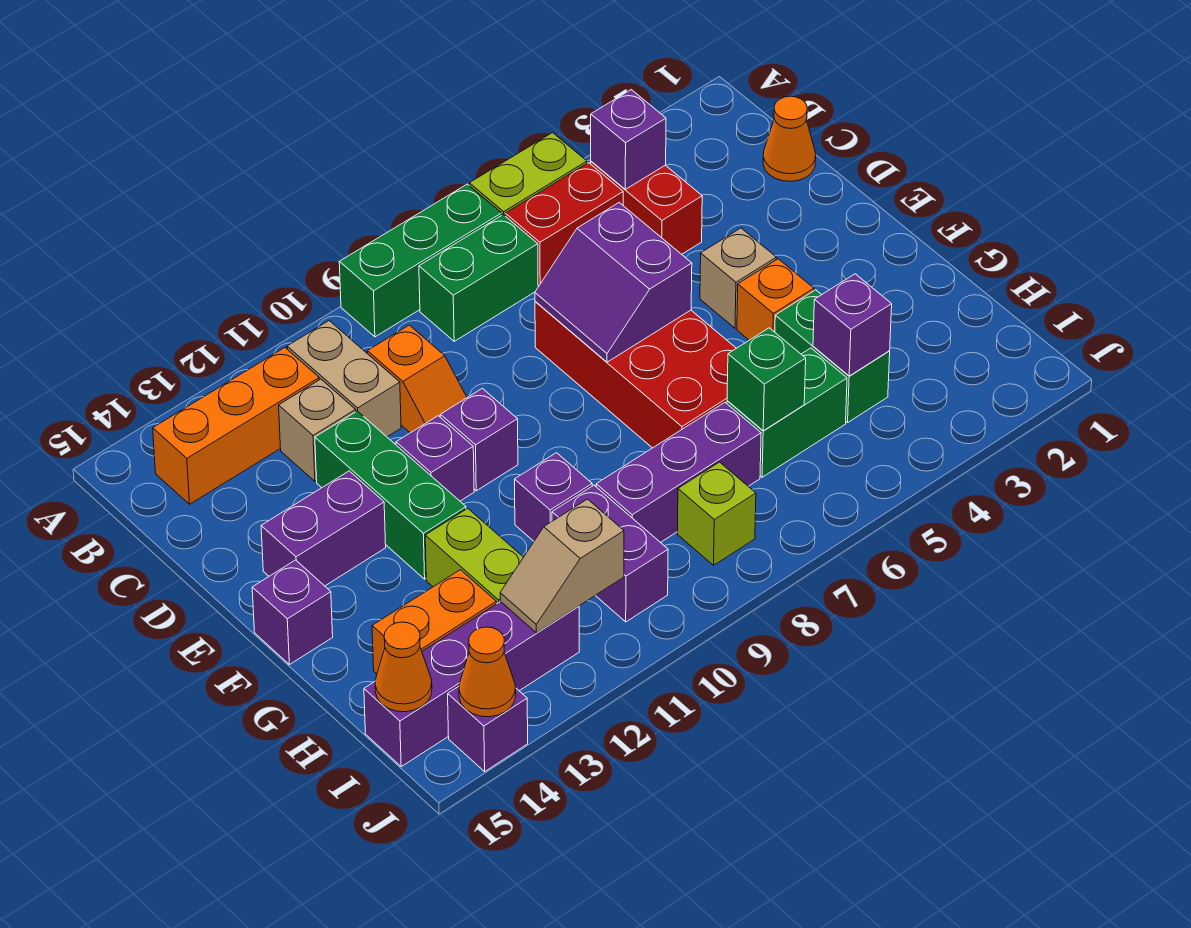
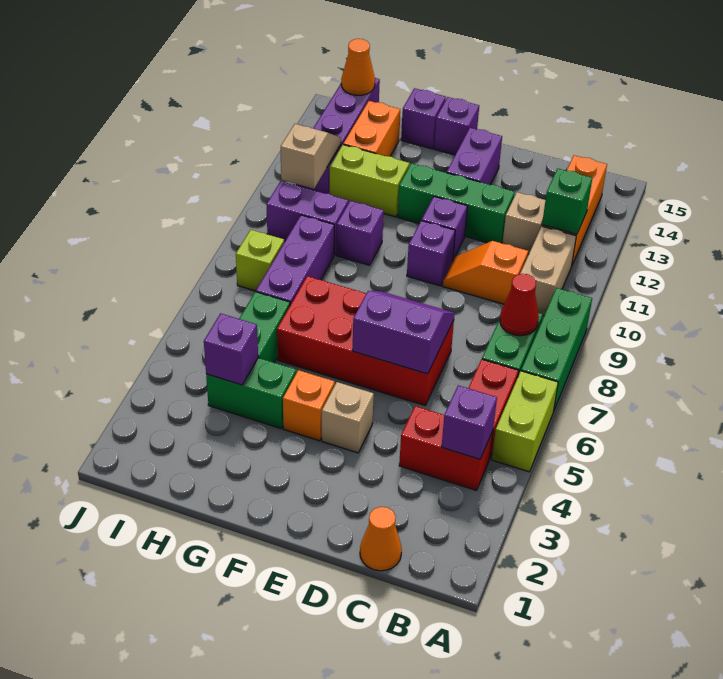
none -> red 1x1 cone [500,274,539,336]
tan 1x2 brick [287,321,401,437] -> tan 1x2 brick turned to [520,226,576,316]
green 1x1 brick [727,328,806,431] -> green 1x1 brick moved to [542,168,592,234]
purple 1x1 brick [448,686,528,771] -> purple 1x1 brick moved to [401,88,446,149]
orange 1x1 cone [459,627,516,717] -> none

